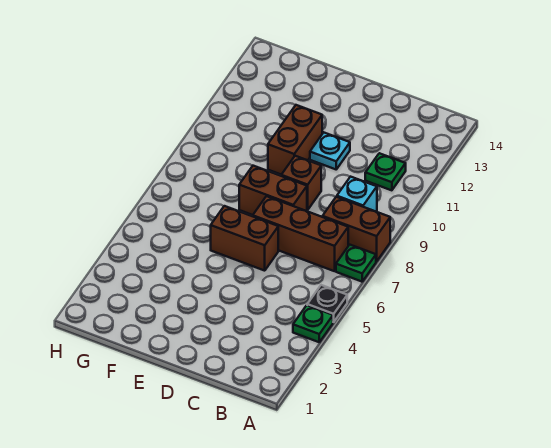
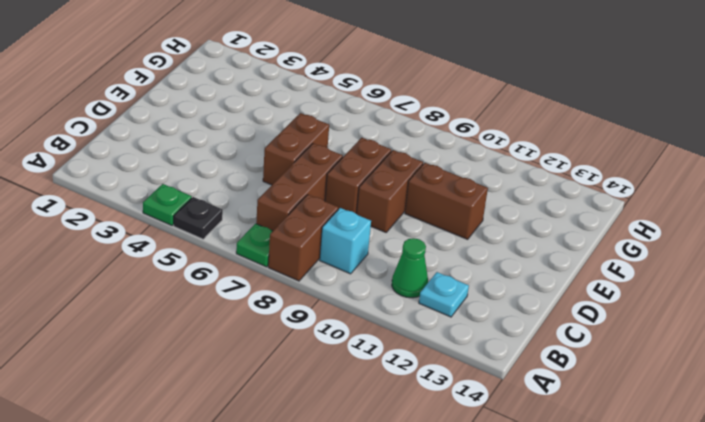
green 1x1 plate [365,153,406,190] -> green 1x1 cone [392,238,428,298]
brown 1x1 brick [281,156,321,210] -> brown 1x2 brick [357,150,423,232]
cyan 1x1 plate [310,133,350,169] -> cyan 1x1 plate moved to [419,272,469,317]

